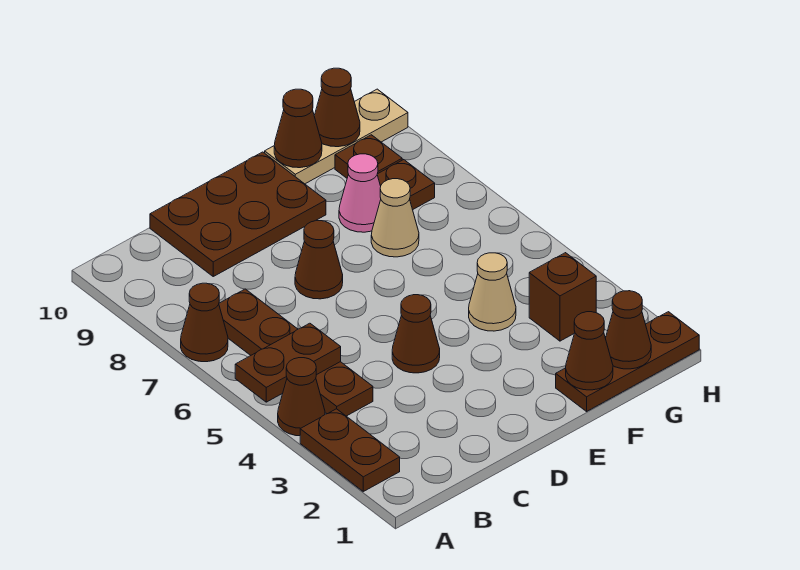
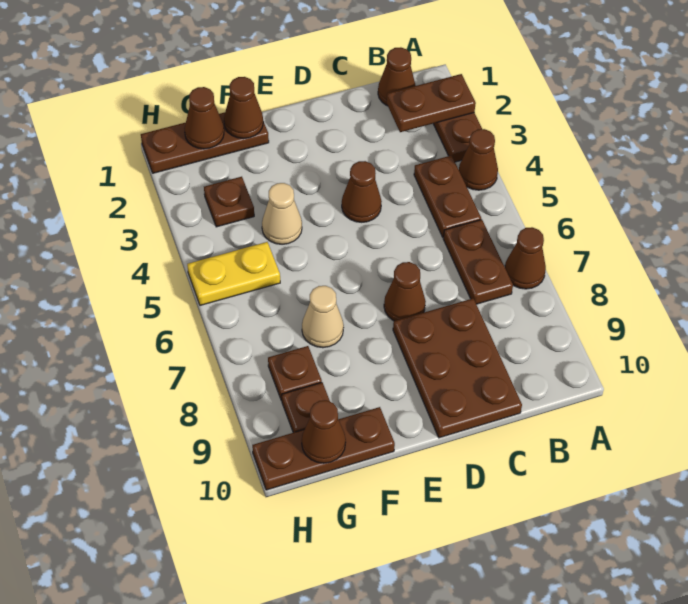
brown 1x2 plate [235,323,341,402] -> brown 1x2 plate moved to [387,74,476,132]
brown 2x3 plate [150,152,326,276] -> brown 2x3 plate turned to [393,299,522,438]
pink 1x1 cone [339,154,381,232] -> none
tan 1x3 plate [265,89,408,184] -> brown 1x3 plate [252,407,395,490]
brown 1x1 cone [274,89,322,168] -> brown 1x1 cone moved to [378,47,416,106]
brown 1x1 brick [529,253,596,341] -> brown 1x1 plate [204,177,254,227]
none -> yellow 1x2 plate [187,242,280,305]

